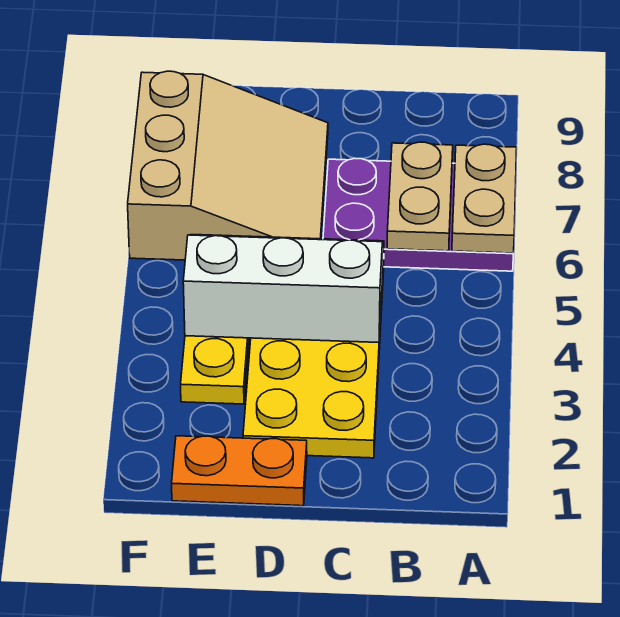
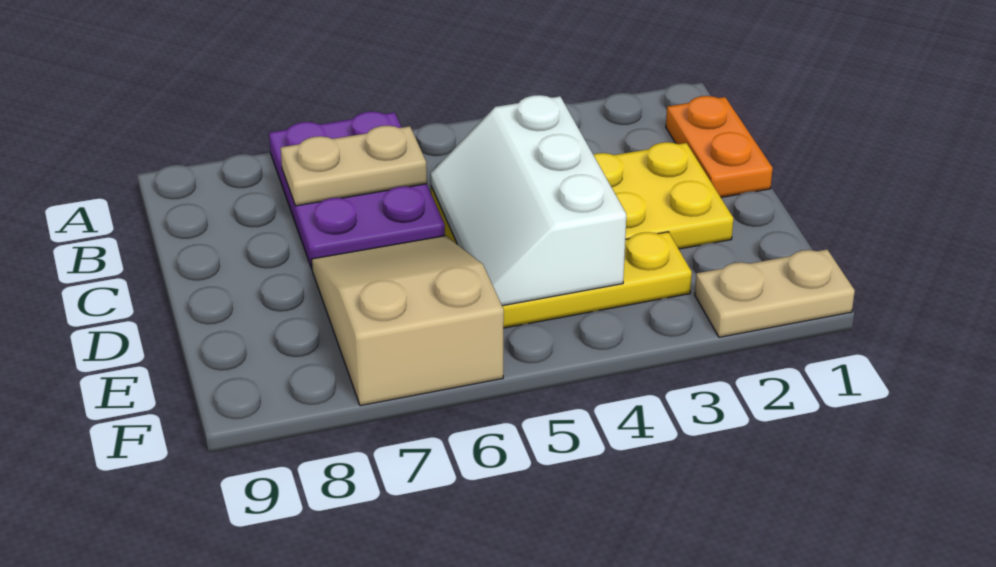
tan 1x2 plate [452,144,517,253] -> tan 1x2 plate moved to [695,250,855,337]
orange 1x2 plate [172,436,307,506] -> orange 1x2 plate moved to [666,96,773,198]
tan 3x3 slope [128,71,328,260] -> tan 2x3 slope [311,236,504,406]

